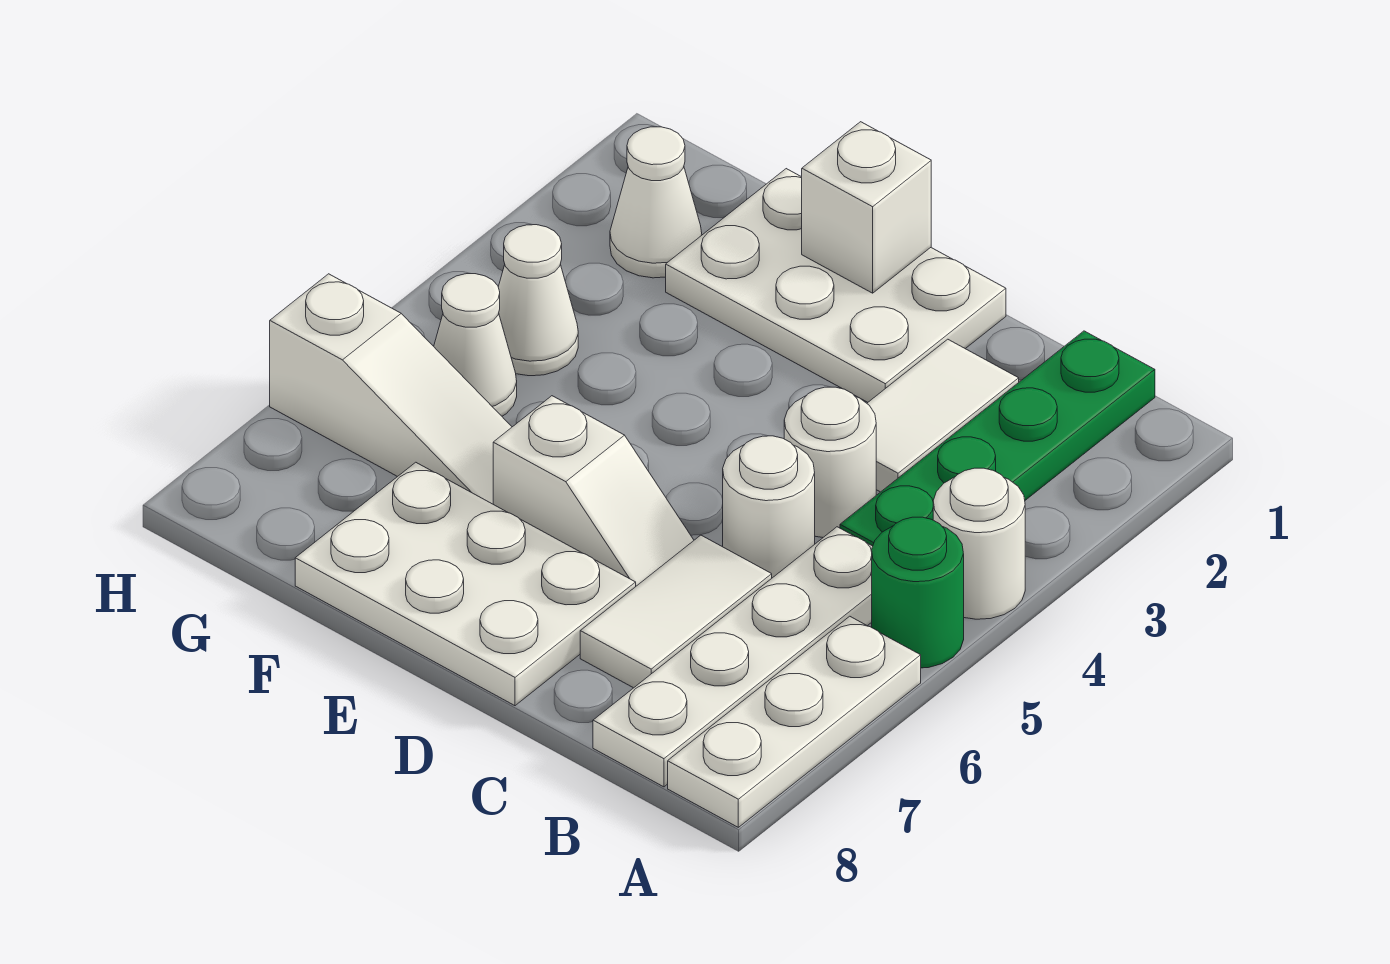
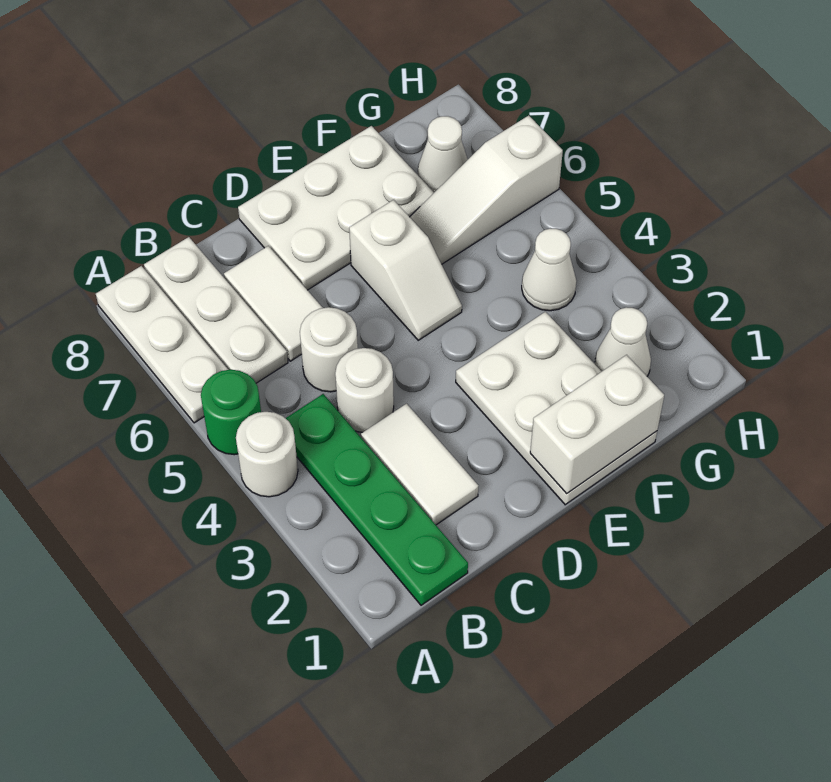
white 1x4 plate [593,527,873,787] -> white 1x3 plate [144,237,288,383]
white 2x3 plate [666,169,1006,402] -> white 2x3 plate turned to [456,312,657,505]
white 1x2 slope [493,396,694,586] -> white 1x2 slope turned to [349,200,462,340]
white 1x1 brick [802,122,931,293] -> white 1x2 brick [530,355,664,494]
white 1x1 cone [434,274,517,416] -> white 1x1 cone moved to [418,116,468,192]

